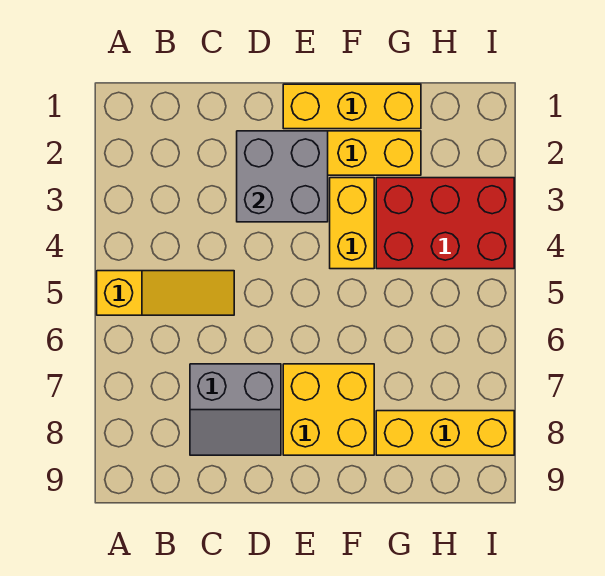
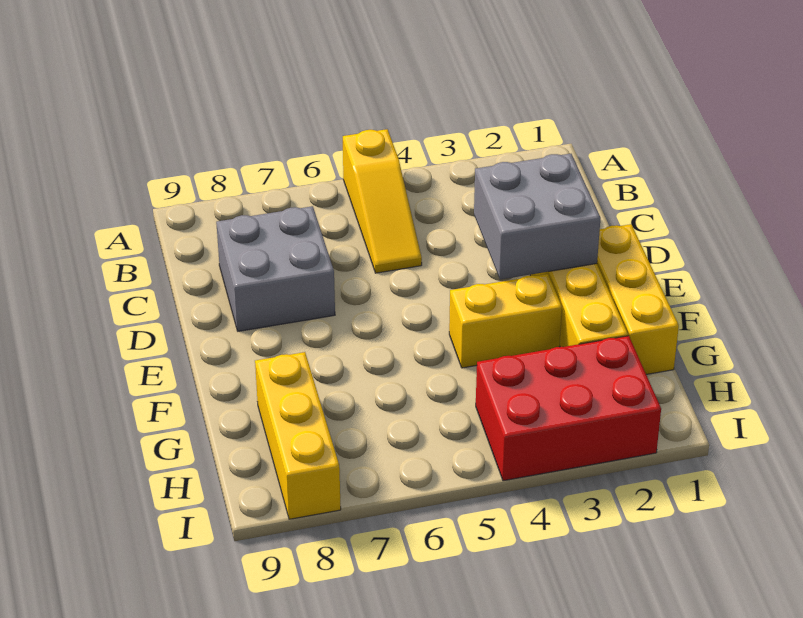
grey 2x2 slope [190,364,281,455] -> grey 2x2 brick [216,206,335,331]
yellow 2x2 brick [283,364,374,455] -> none
red 2x3 brick [376,178,514,269] -> red 2x3 brick turned to [476,336,661,481]

